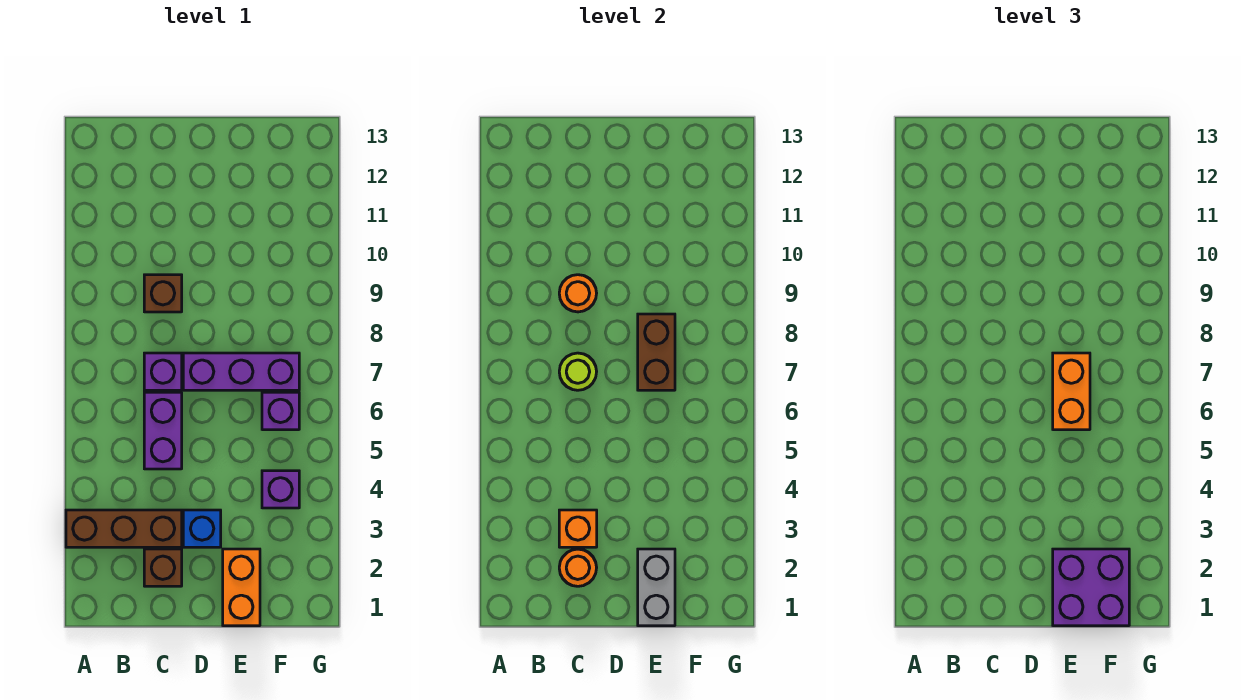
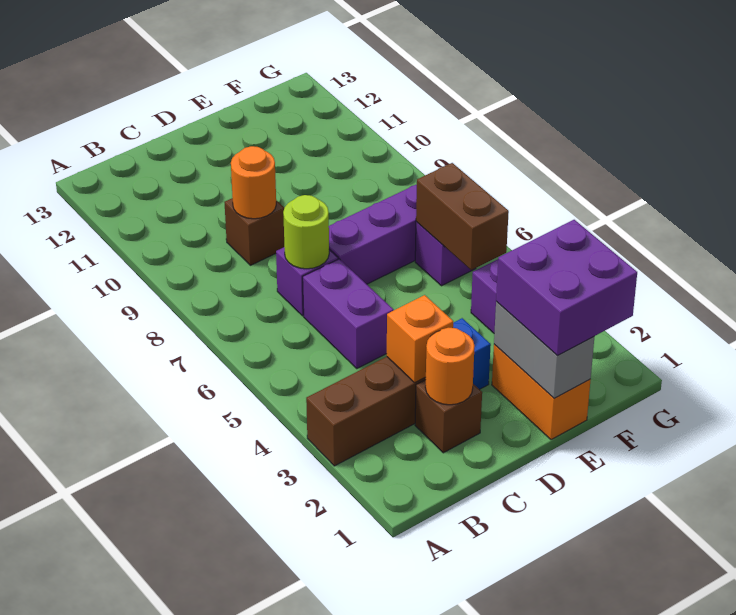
orange 1x2 brick [1053,353,1090,430] -> none
brown 1x2 brick [638,314,675,390] -> brown 1x2 brick moved to [416,163,509,270]

